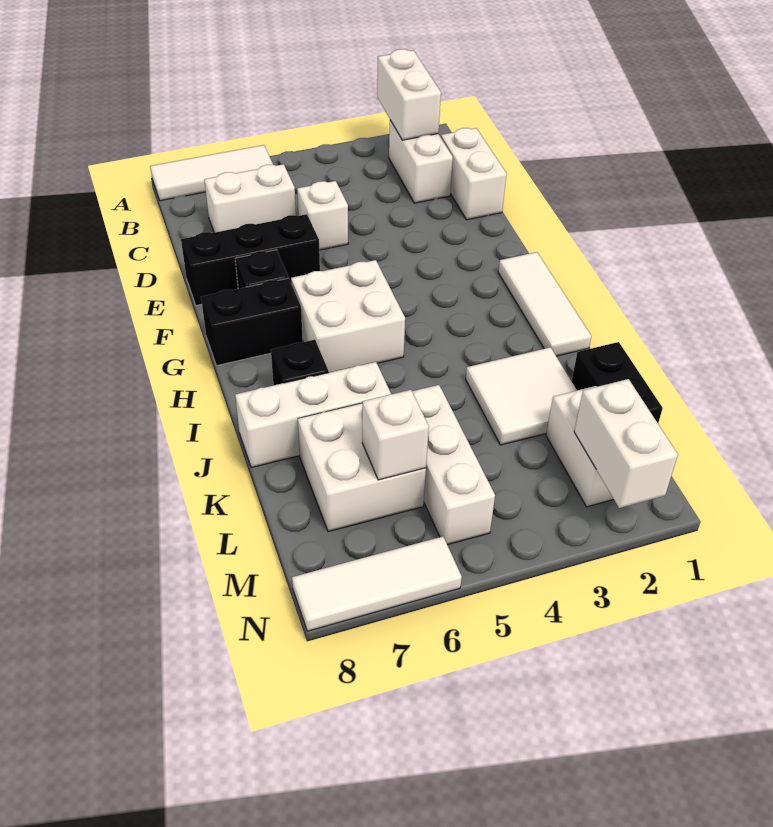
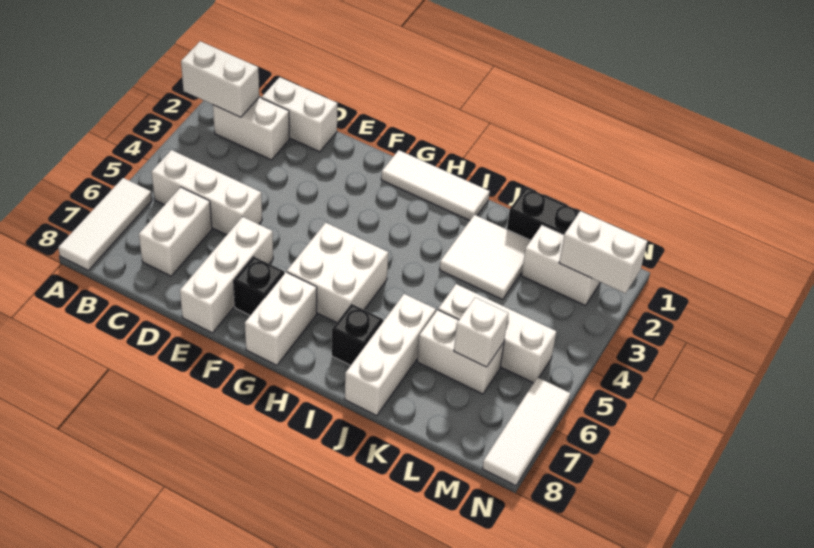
white 1x1 brick [297,181,348,250] -> white 1x3 brick [152,150,262,235]
black 1x3 brick [181,214,320,305] -> white 1x3 brick [180,217,273,333]
black 1x2 brick [201,278,303,366] -> white 1x2 brick [245,272,317,365]
white 2x2 brick [298,403,426,532] -> white 1x2 brick [417,310,504,394]

